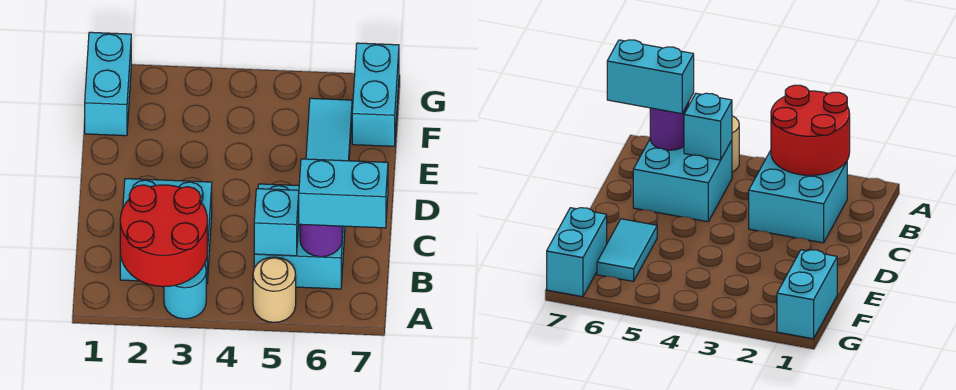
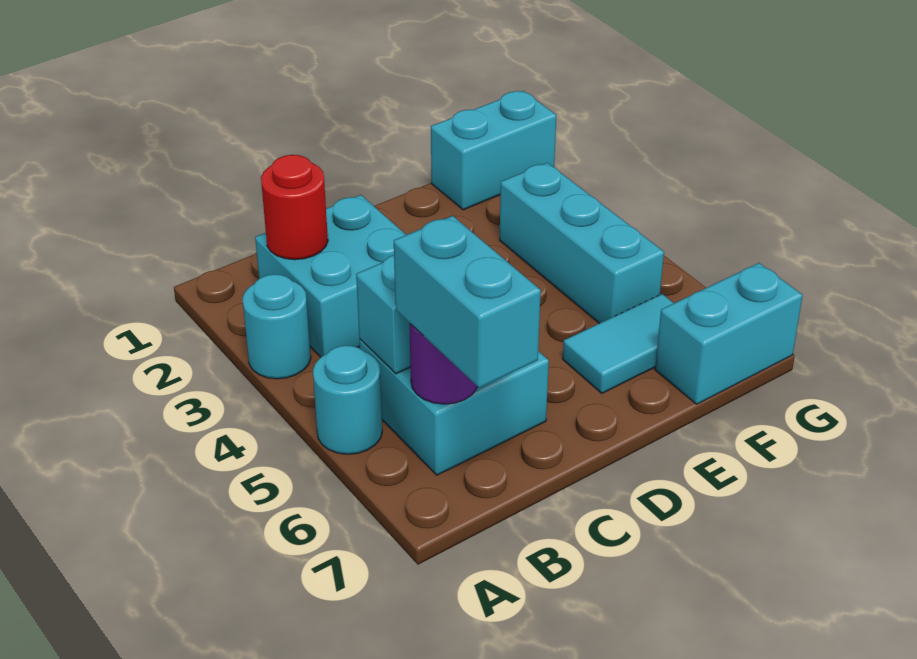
red 2x2 round brick [120,185,207,287] -> red 1x1 round brick [261,155,328,260]
tan 1x1 round brick [253,257,296,322] -> cyan 1x1 round brick [313,345,382,454]
none -> cyan 1x3 brick [500,163,664,323]

